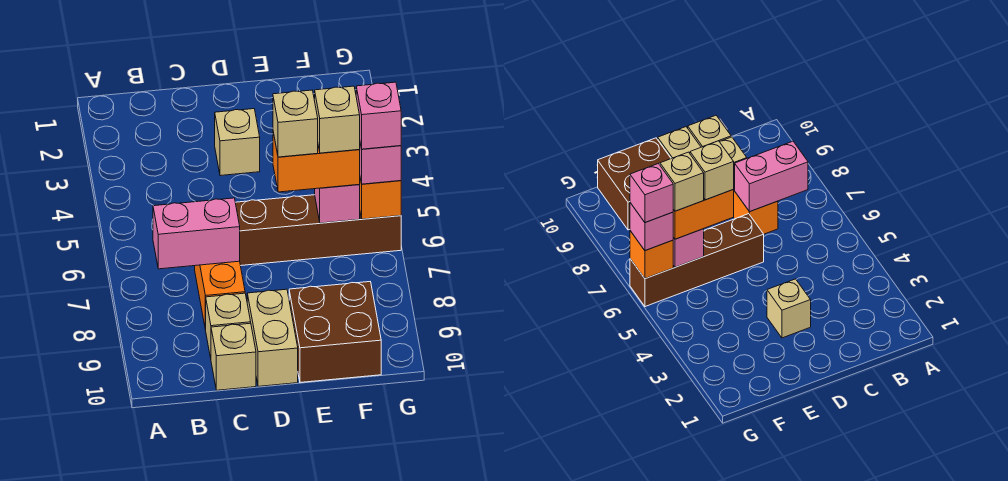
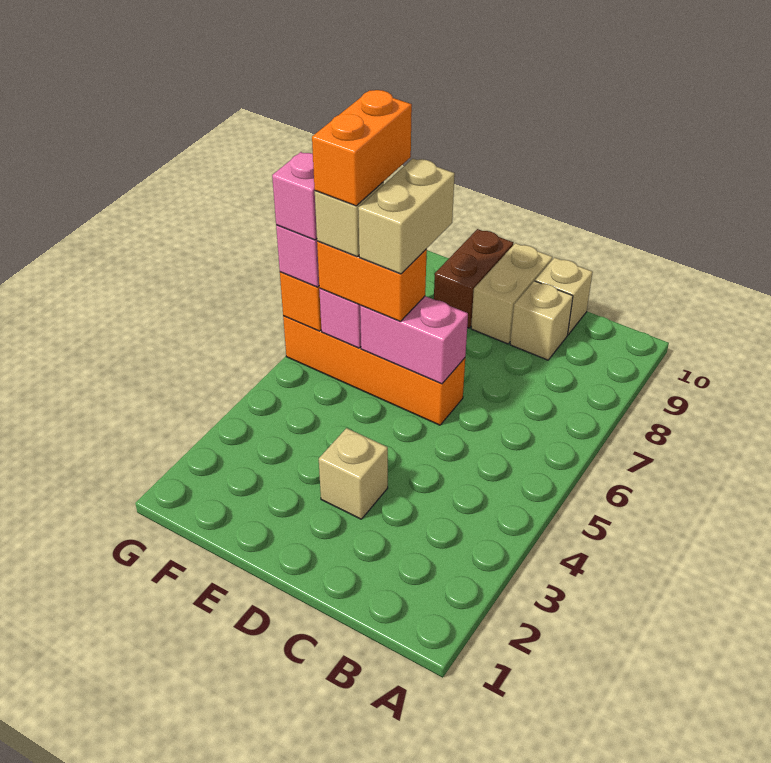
pink 1x2 brick [153,198,240,269] -> pink 1x2 brick moved to [360,296,468,384]
orange 1x2 brick [195,261,245,330] -> orange 1x2 brick moved to [312,90,412,206]
brown 1x4 brick [235,195,401,266] -> orange 1x4 brick [283,316,465,425]
tan 1x1 brick [273,90,318,157] -> tan 1x2 brick [358,159,455,274]
brown 2x2 brick [289,282,381,382] -> brown 1x2 brick [434,229,513,328]

